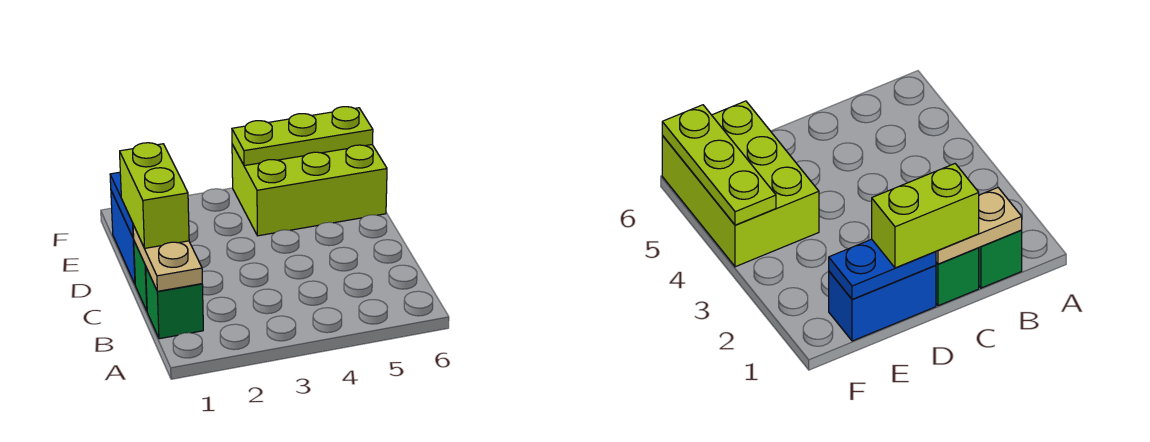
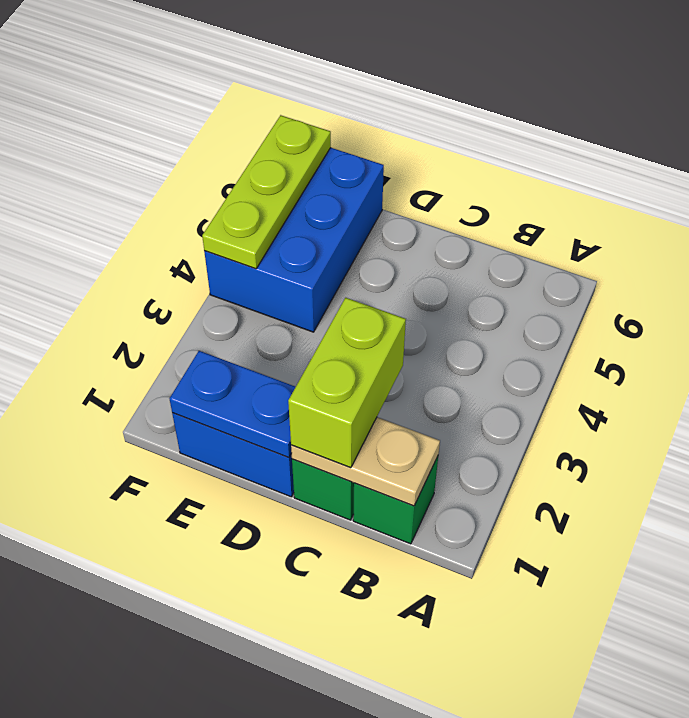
lime 1x2 brick [120,143,189,248] -> lime 1x2 brick turned to [288,298,406,468]
lime 2x3 brick [232,144,387,236] -> blue 2x3 brick [204,148,384,332]

